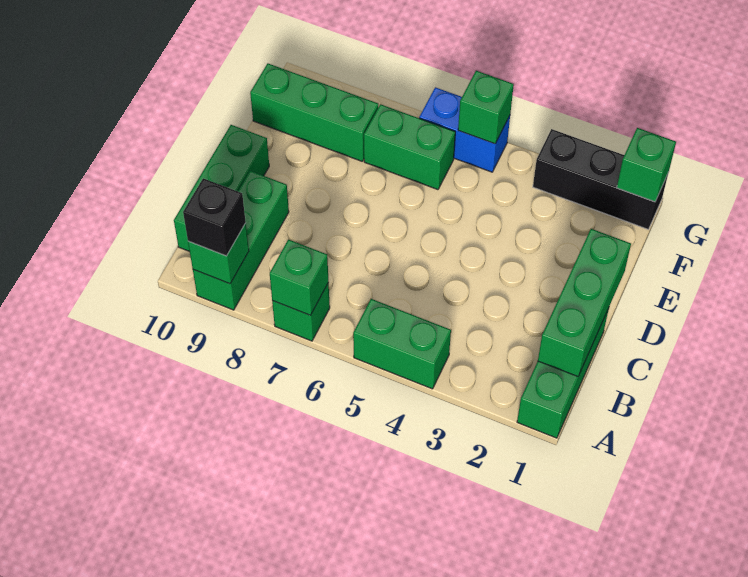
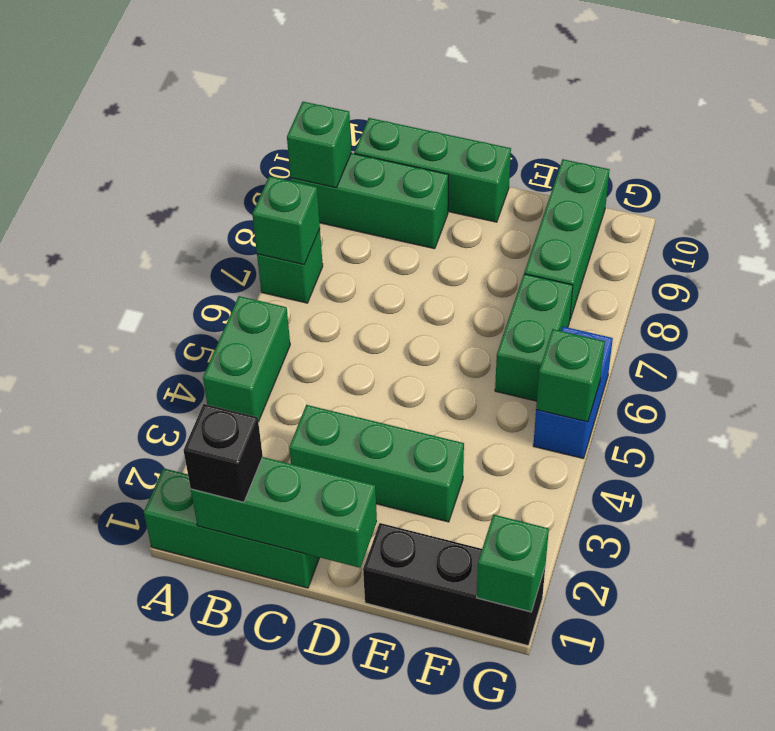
black 1x1 brick [183,178,246,256] -> black 1x1 brick moved to [184,404,263,502]
none -> green 1x3 brick [289,405,464,522]
black 1x3 brick [533,129,668,229] -> black 1x3 brick turned to [363,523,545,645]

